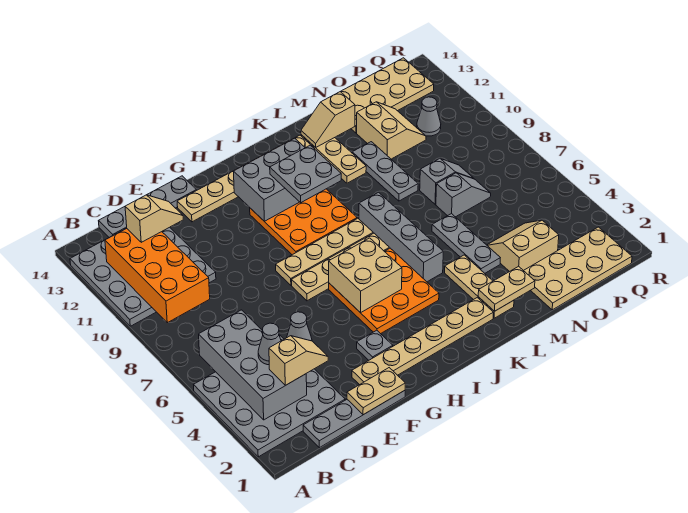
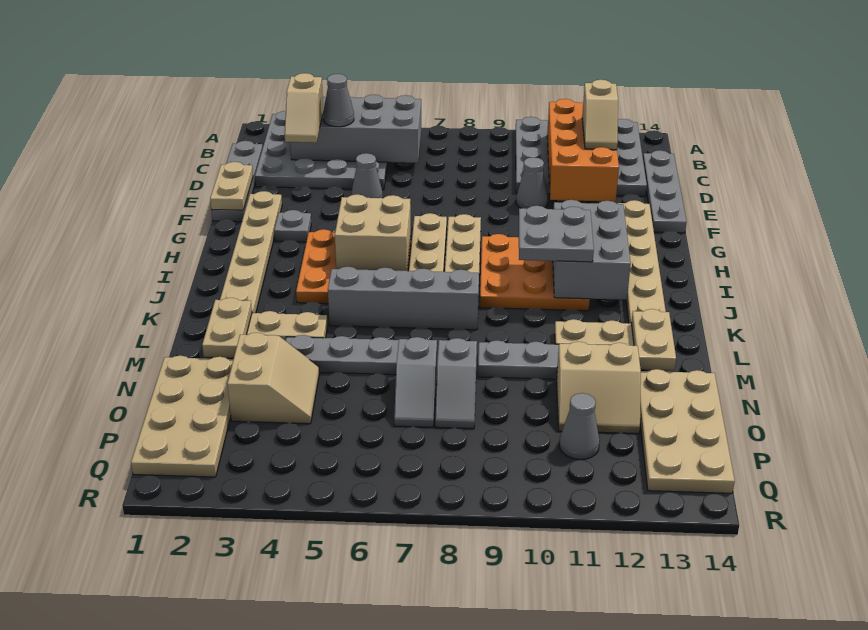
orange 2x4 brick [105,228,210,323] -> orange 2x4 brick turned to [547,99,619,202]
none -> grey 1x1 cone [516,157,548,209]
tan 1x2 slope [301,92,355,148] -> tan 1x2 plate [631,309,676,370]

